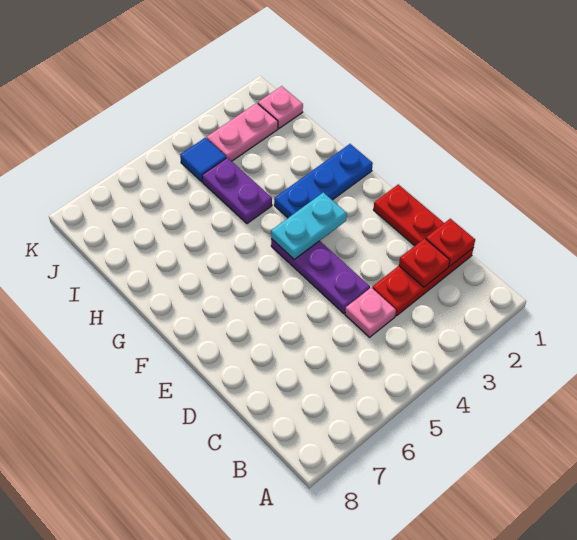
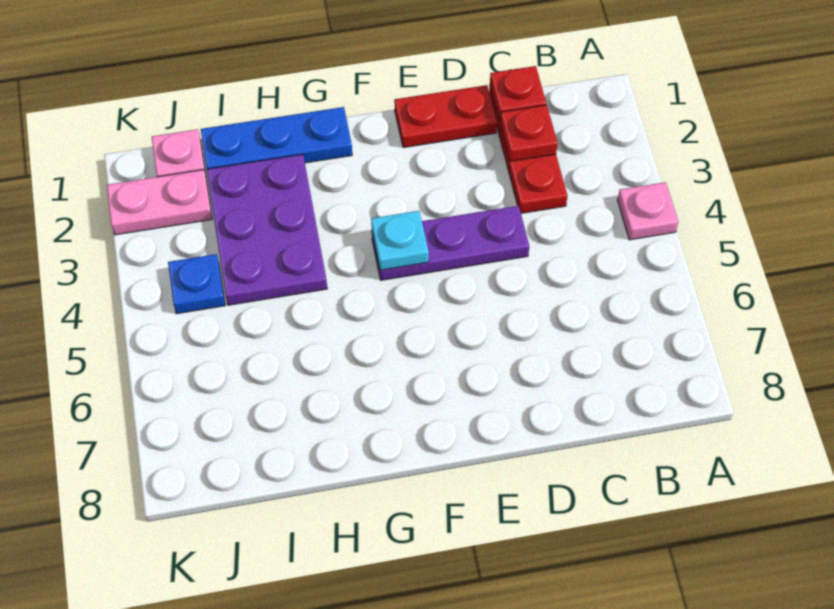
pink 1x1 plate [345,288,396,337] -> pink 1x1 plate moved to [617,182,678,240]
cyan 1x2 plate [271,193,347,259] -> cyan 1x1 plate [371,211,429,270]
blue 1x3 plate [274,144,373,218] -> blue 1x3 plate turned to [201,107,352,169]
purple 1x2 plate [202,158,272,224] -> purple 2x3 plate [207,154,327,305]
pink 1x2 plate [207,103,278,161] -> pink 1x2 plate turned to [107,170,212,235]
blue 1x1 tile [180,138,226,182] -> blue 1x1 plate [168,254,225,314]

